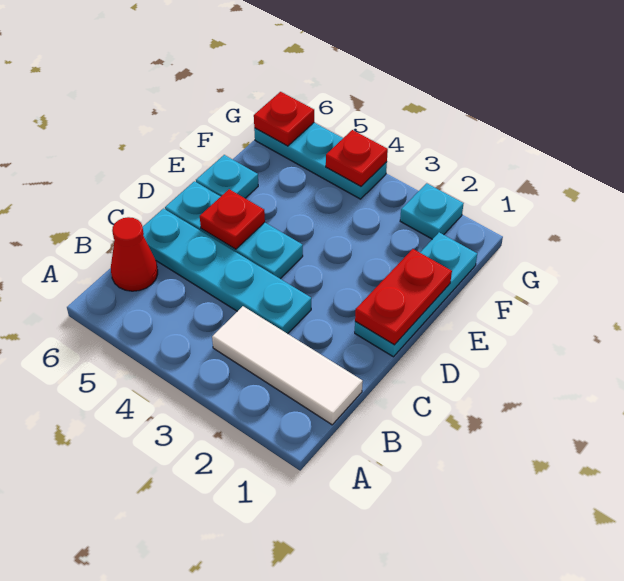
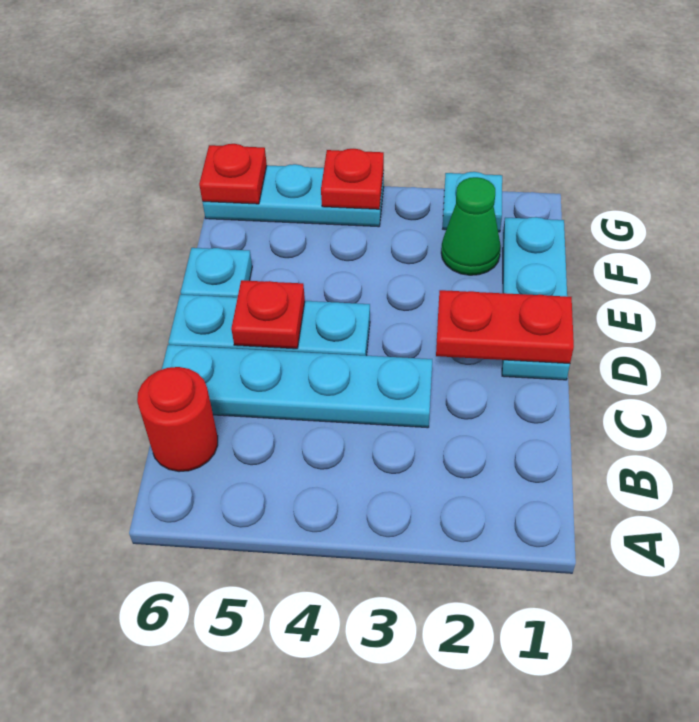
white 1x3 tile [212,306,363,425] -> none
red 1x1 cone [111,217,158,291] -> red 1x1 round brick [137,367,218,472]
red 1x2 plate [355,249,452,345] -> red 1x2 plate turned to [436,290,574,363]
none -> green 1x1 cone [441,177,501,275]

